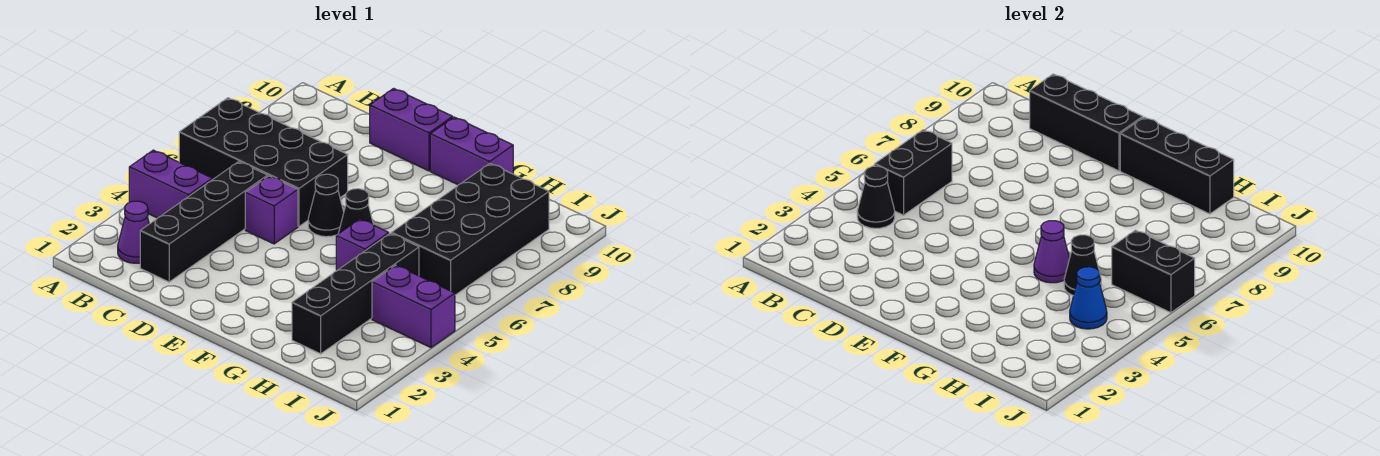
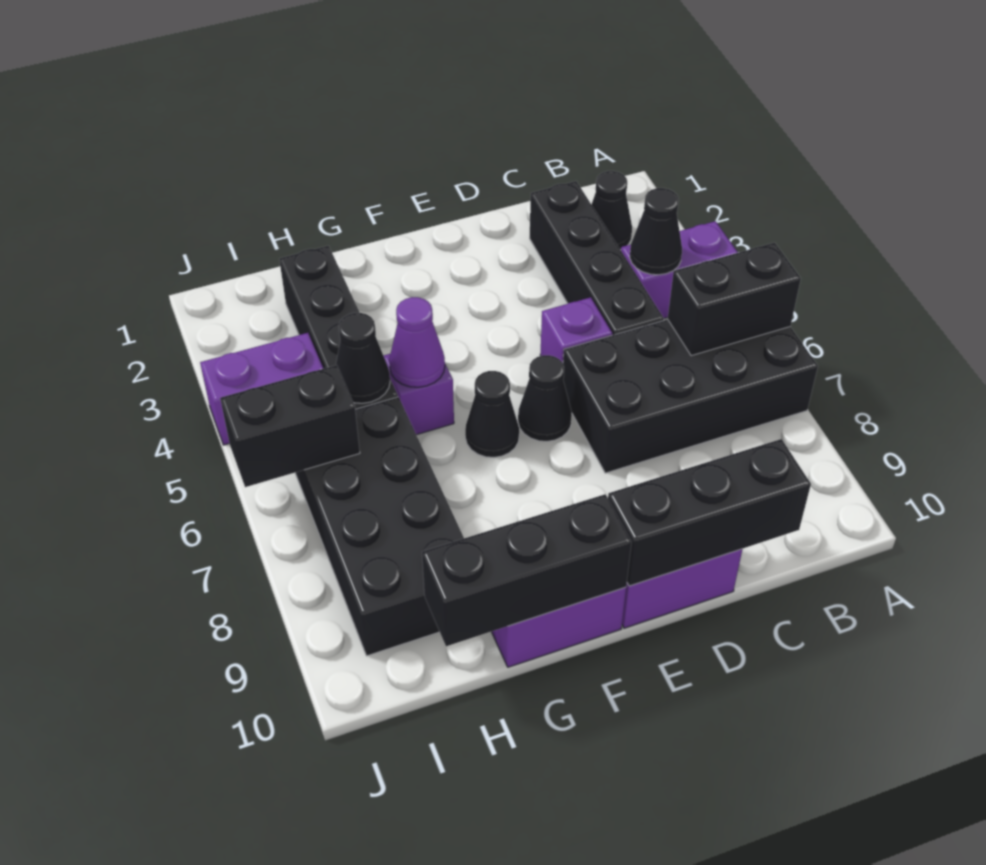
purple 1x1 cone [118,201,149,263] -> black 1x1 cone [591,171,632,250]
black 1x2 brick [875,130,952,215] -> black 1x2 brick turned to [668,243,801,356]
blue 1x1 cone [1070,267,1107,329] -> none

